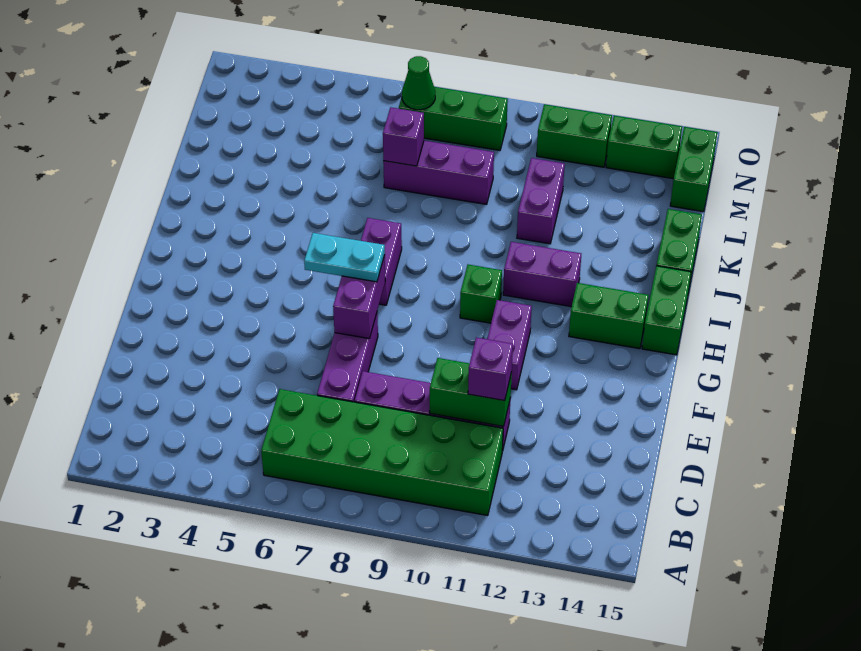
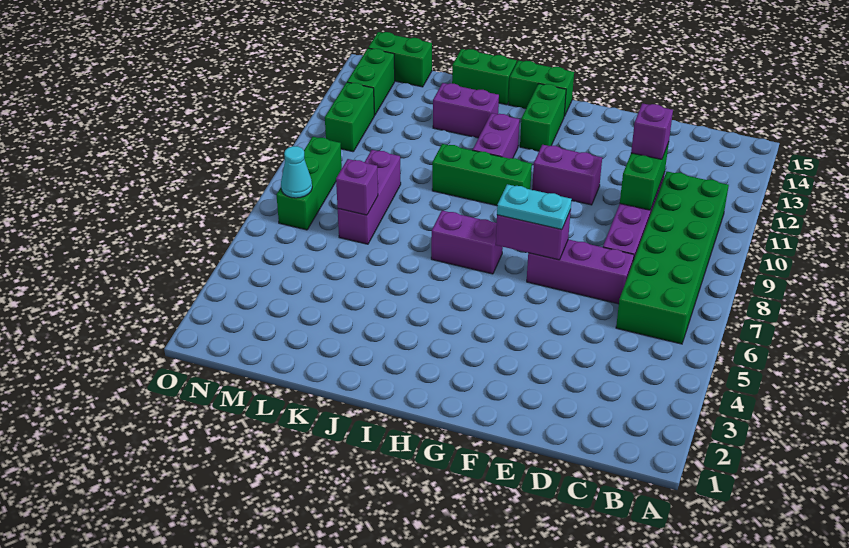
cyan 1x2 plate [304,233,385,282] -> cyan 1x2 plate turned to [497,184,572,230]
green 1x1 brick [460,265,502,323] -> green 1x3 brick [432,144,532,205]
purple 1x2 brick [517,158,565,244] -> purple 1x2 brick moved to [433,83,499,138]
green 1x1 cone [402,56,435,110] -> cyan 1x1 cone [281,146,312,198]

